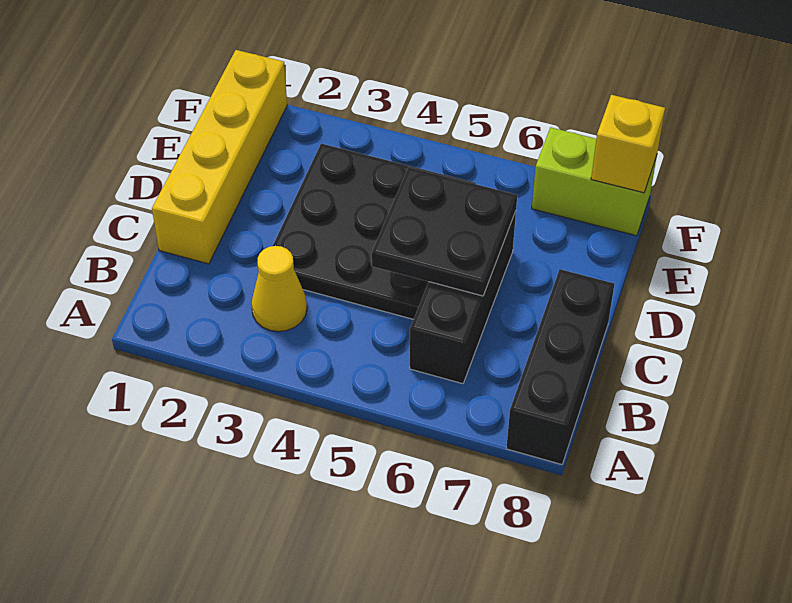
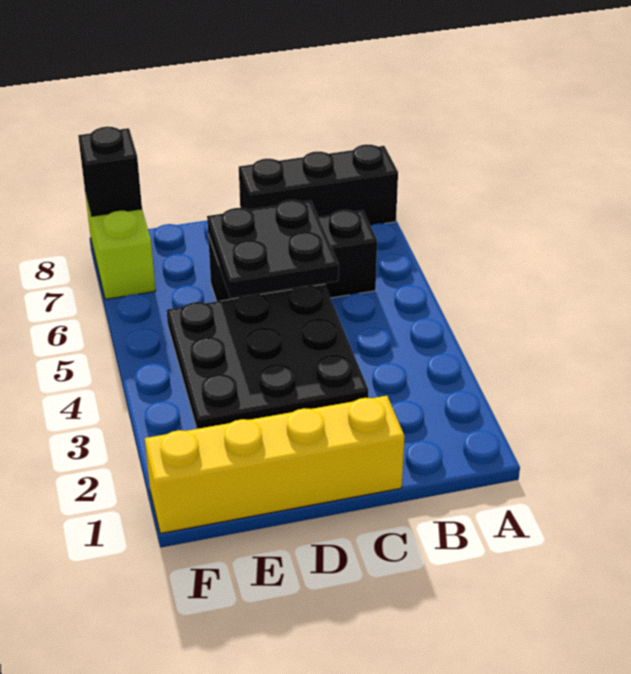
yellow 1x1 cone [251,246,307,332] -> none
yellow 1x1 brick [591,95,665,193] -> black 1x1 brick [78,127,142,216]

